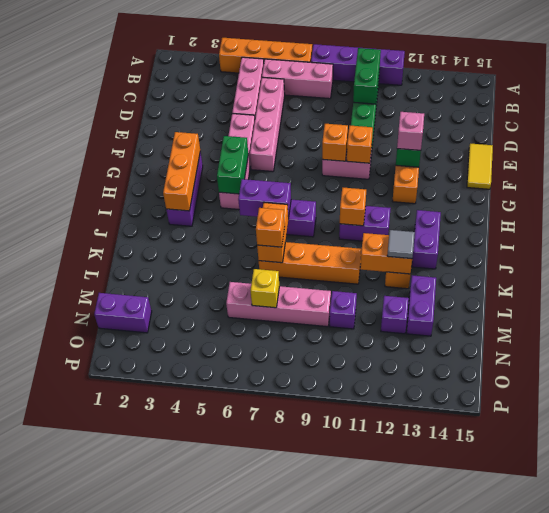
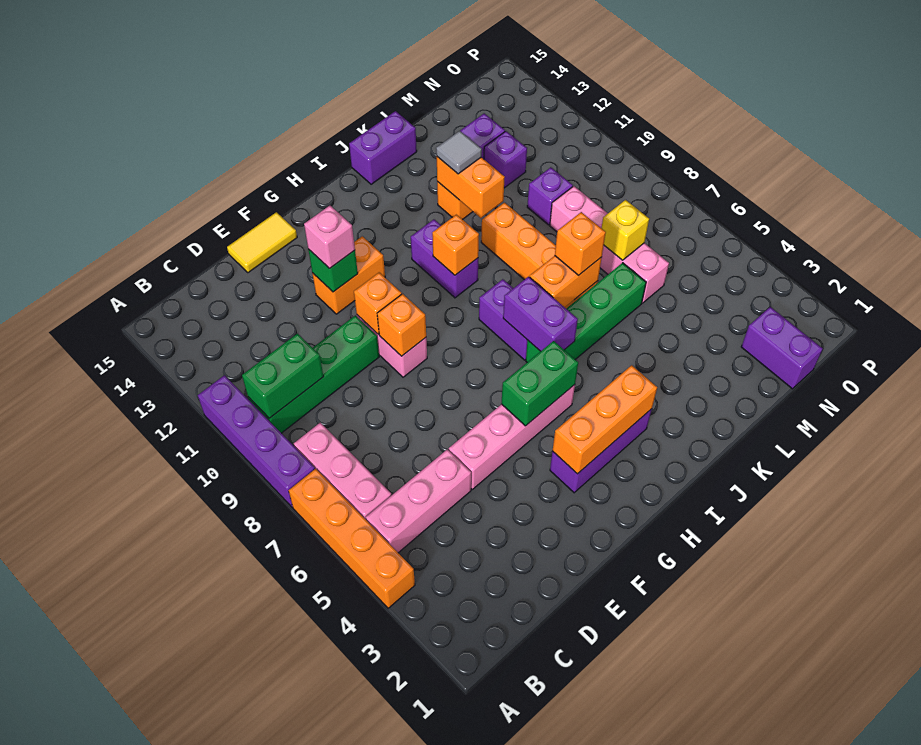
pink 1x4 brick [250,77,285,172] -> none
none -> green 1x4 brick [526,263,646,362]
purple 1x2 brick [412,210,441,269] -> purple 1x2 brick moved to [349,111,417,184]

